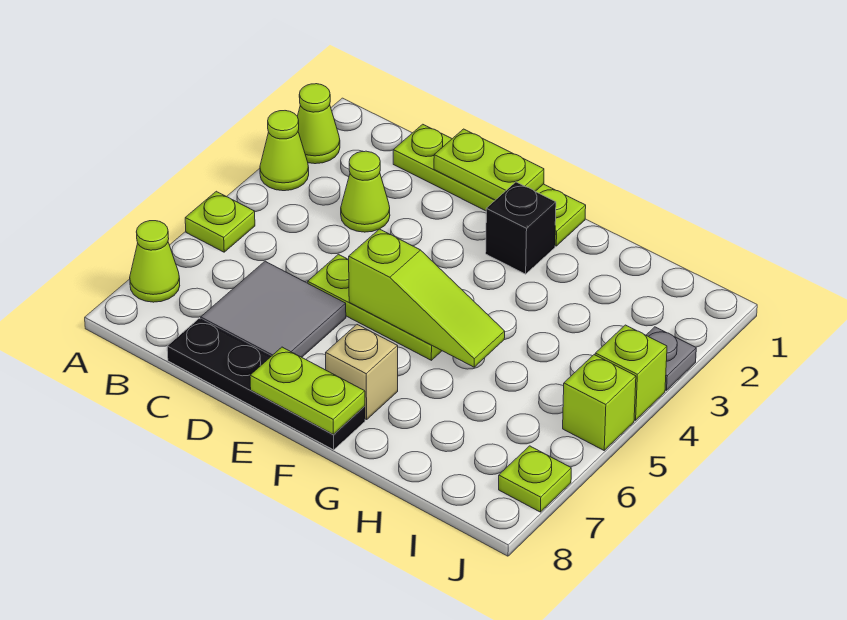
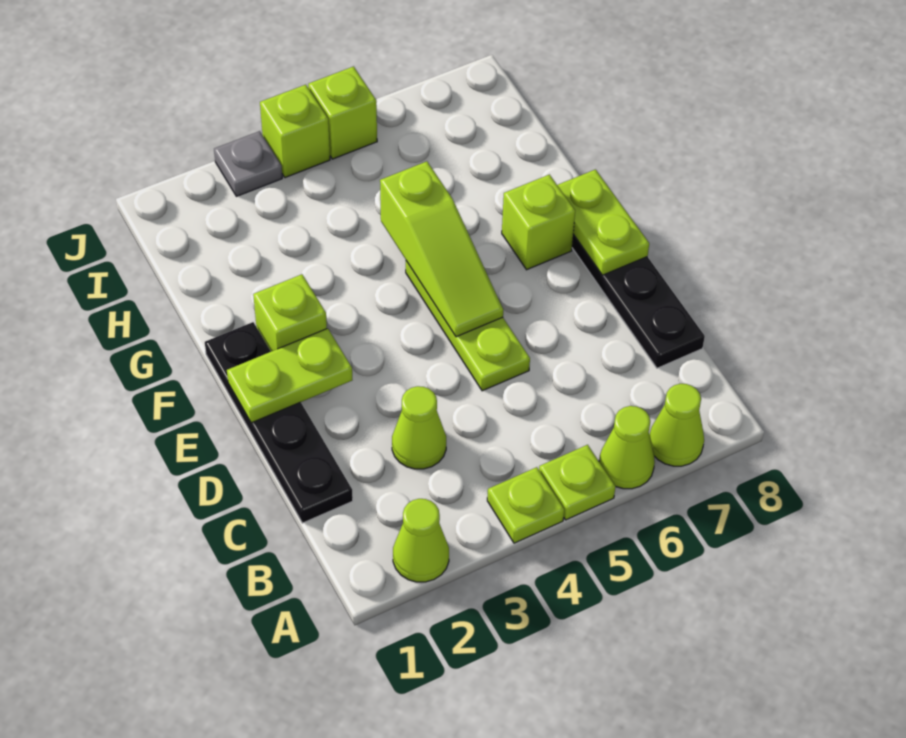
lime 1x1 cone [260,111,309,191] -> lime 1x1 cone moved to [599,406,655,489]
lime 1x4 plate [393,124,586,246] -> black 1x4 plate [205,322,353,523]
grey 2x2 tile [201,261,346,357] -> none
lime 1x2 plate [434,129,544,200] -> lime 1x2 plate turned to [227,328,352,423]
lime 1x3 slope [349,229,505,367] -> lime 1x3 slope turned to [380,161,503,337]
black 1x1 brick [486,182,556,274] -> lime 1x1 brick [253,274,327,351]
tan 1x1 brick [326,325,398,420] -> lime 1x1 brick [502,175,575,270]
lime 1x1 plate [499,446,571,512] -> lime 1x1 plate moved to [487,467,564,543]

